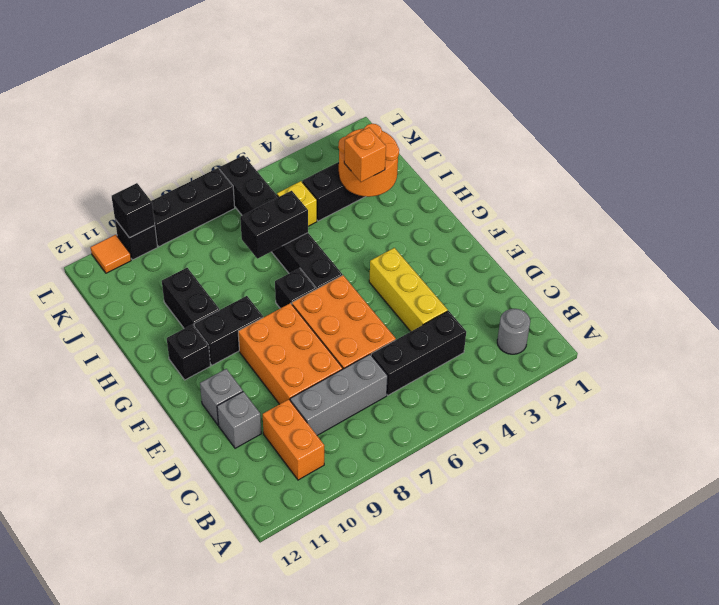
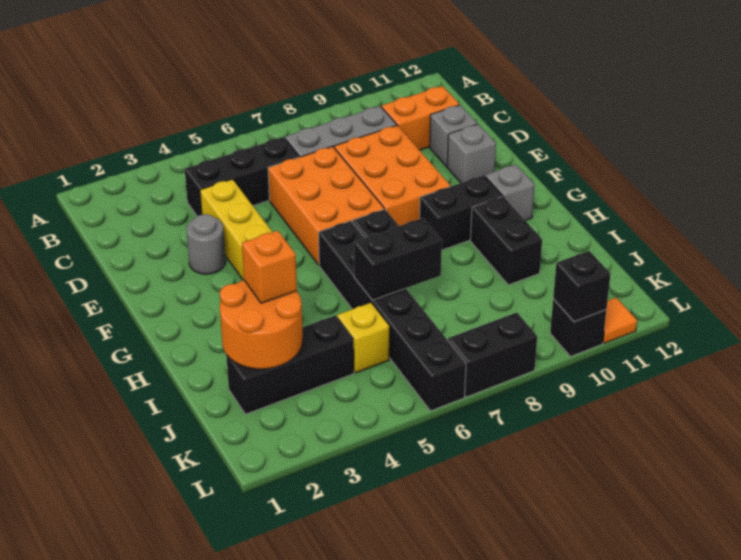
grey 1x1 round brick [497,309,530,354] -> grey 1x1 round brick moved to [187,214,225,274]
orange 1x2 brick [263,399,324,480] -> orange 1x2 brick turned to [382,86,459,150]
black 1x1 brick [167,324,210,380] -> grey 1x1 brick [485,164,535,220]
black 1x3 brick [152,168,235,247] -> black 1x2 brick [448,313,537,397]

